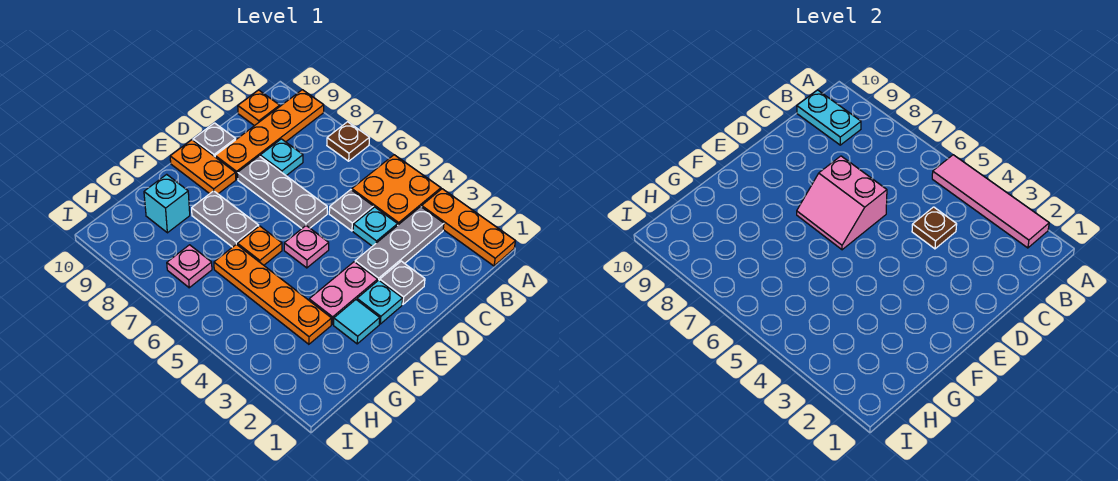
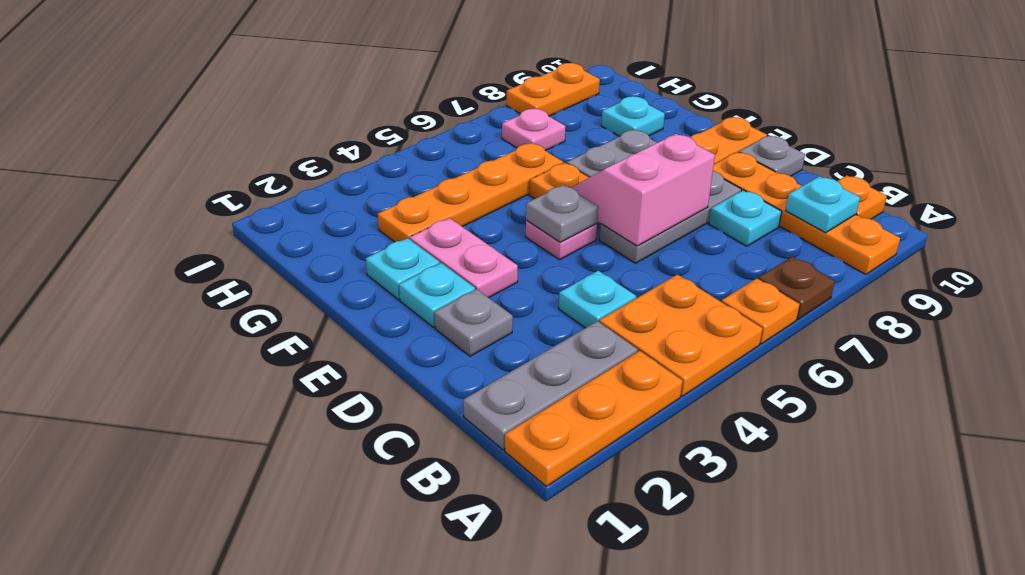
pink 1x4 tile [932,155,1049,248] -> none
none -> orange 1x1 plate [722,279,800,344]
grey 1x3 plate [355,207,444,281] -> grey 1x3 plate turned to [463,321,638,450]
cyan 1x2 plate [797,90,861,145] -> cyan 1x1 plate [786,176,860,233]
brown 1x1 plate [912,207,957,249] -> none
grey 1x1 plate [329,190,373,231] -> grey 1x1 plate moved to [526,185,598,242]
cyan 1x1 tile [334,300,380,344] -> cyan 1x1 plate [366,238,440,300]
cyan 1x1 brick [144,174,190,233] -> cyan 1x1 plate [601,96,665,136]
none -> orange 1x2 plate [507,63,600,116]

